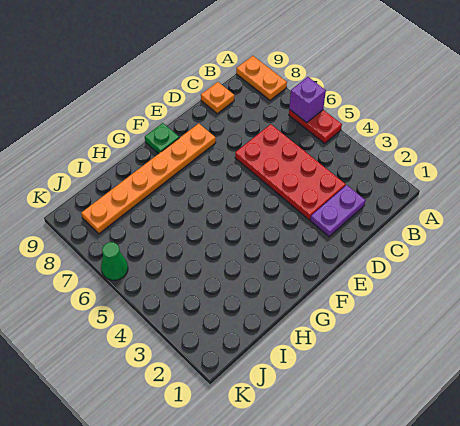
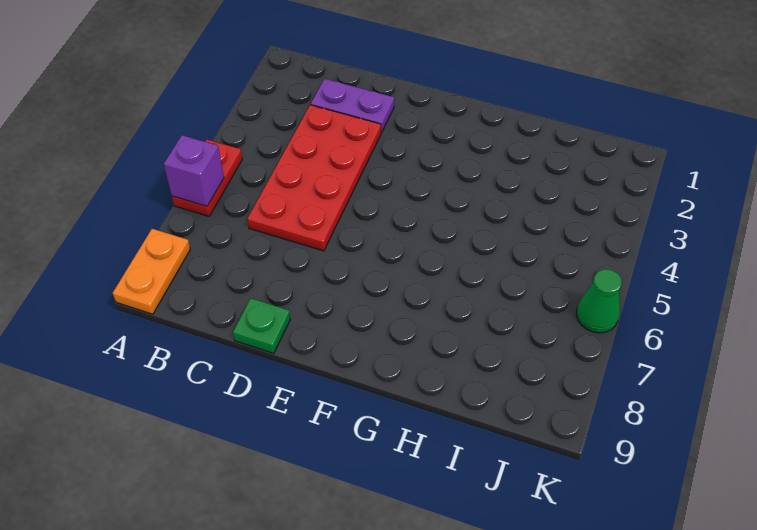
orange 1x1 plate [201,82,234,114] -> none
orange 1x6 plate [81,123,216,234] -> none
green 1x1 plate [145,123,179,154] -> green 1x1 plate moved to [233,298,290,353]

